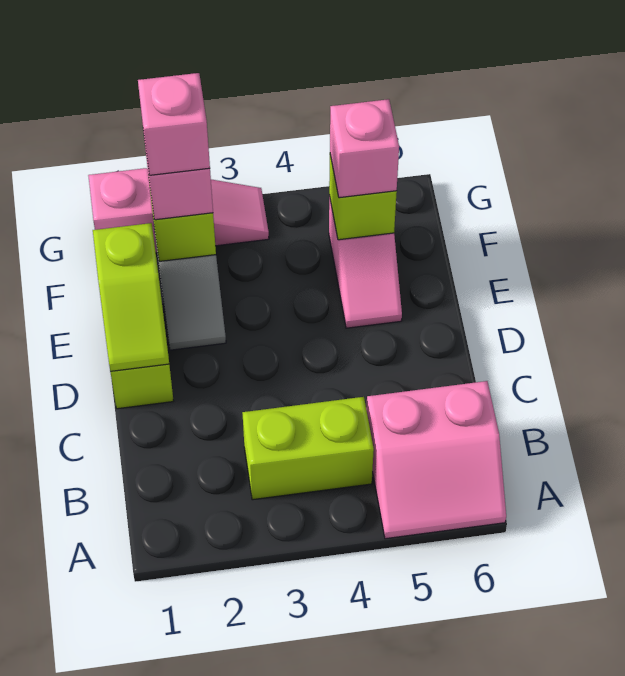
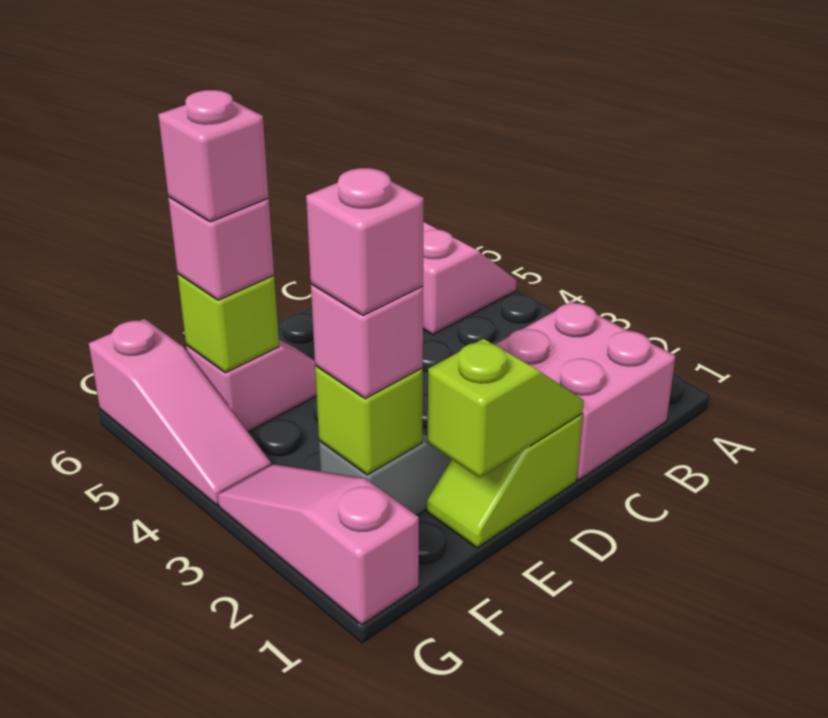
none -> pink 2x2 brick [495,301,676,480]
lime 1x2 brick [242,397,374,500] -> none
none -> pink 1x1 brick [158,90,269,222]
none -> pink 1x3 slope [89,319,271,505]

